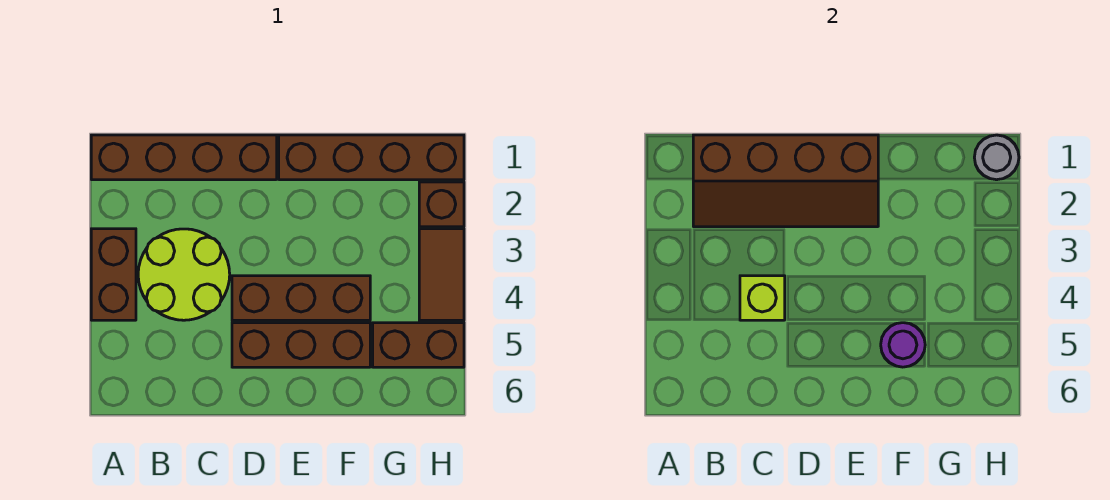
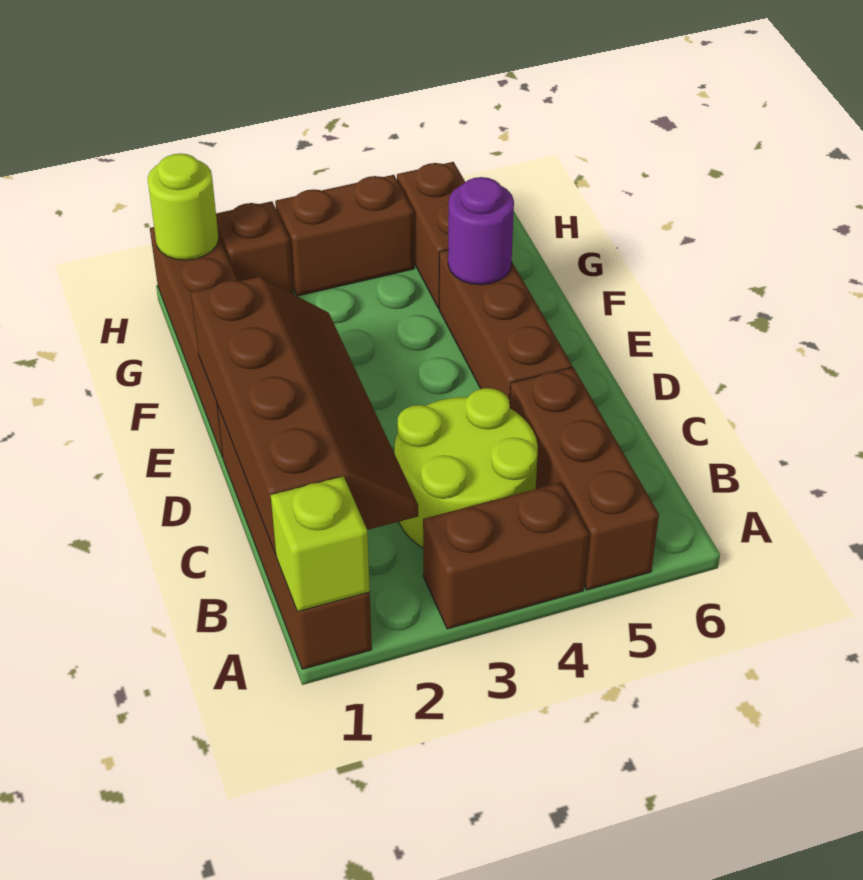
lime 1x1 brick [740,276,785,320] -> lime 1x1 brick moved to [271,476,370,611]
brown 1x3 brick [232,276,370,320] -> brown 1x3 brick moved to [510,367,659,590]
grey 1x1 round brick [974,135,1019,180] -> lime 1x1 round brick [148,154,219,260]
brown 1x2 tile [419,229,464,320] -> brown 1x2 brick [275,175,414,296]

